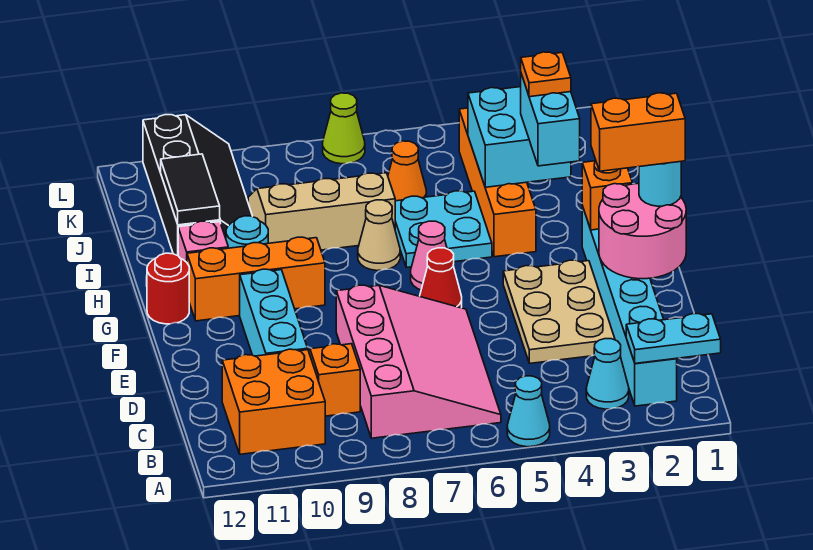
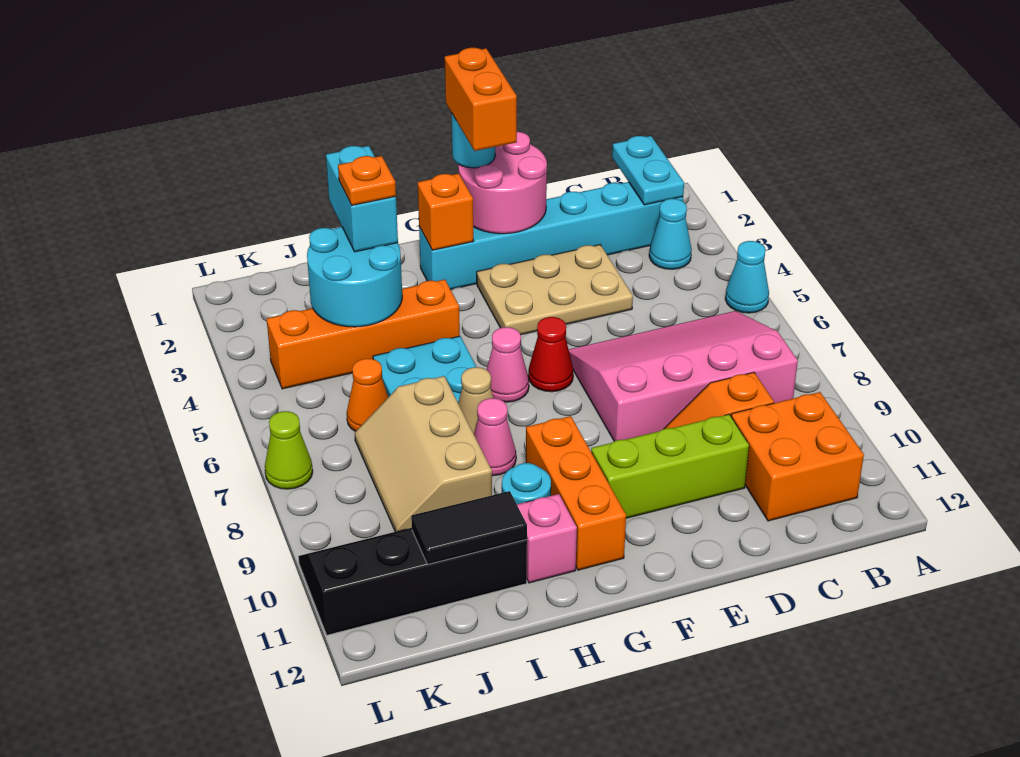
cyan 1x3 brick [240,269,308,356] -> lime 1x3 brick [591,414,749,518]
red 1x1 round brick [147,253,189,324] -> none
cyan 1x2 brick [521,74,580,166] -> cyan 1x2 brick turned to [326,146,398,252]
none -> pink 1x1 cone [474,398,516,476]
cyan 2x2 brick [468,87,571,187] -> cyan 2x2 round brick [307,227,402,327]

